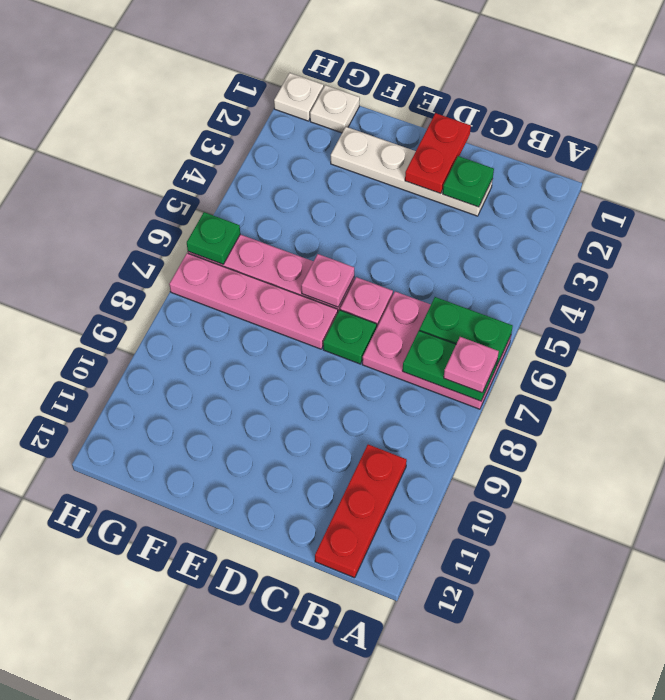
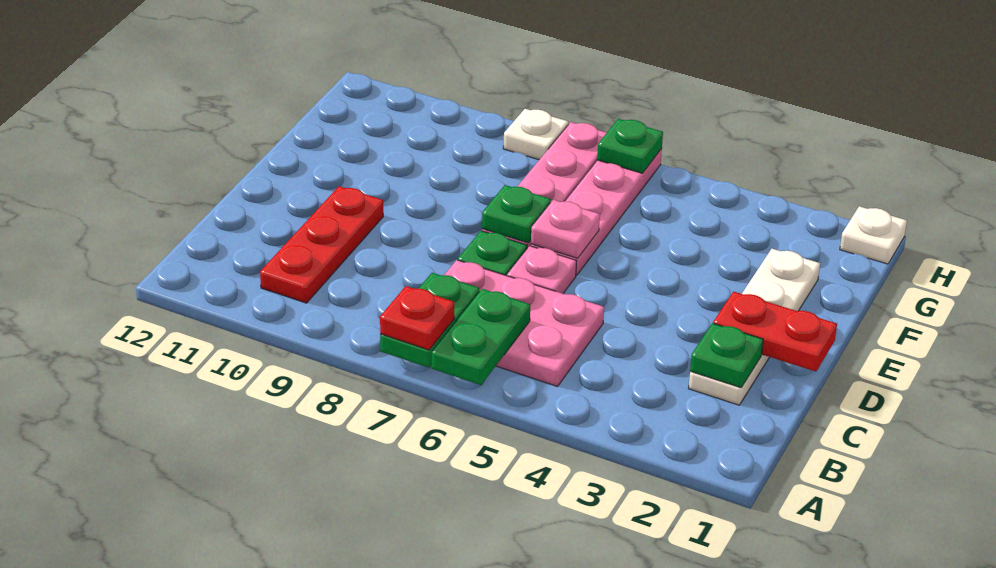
pink 2x3 plate [362,292,511,409] -> pink 2x3 plate turned to [445,260,604,387]
pink 1x1 plate [444,337,499,393] -> red 1x1 plate [380,286,454,350]
red 1x3 plate [315,444,407,578] -> red 1x3 plate turned to [260,186,383,303]
none -> green 1x1 plate [482,185,551,243]
white 1x1 plate [310,85,360,133] -> white 1x1 plate moved to [503,109,568,160]

